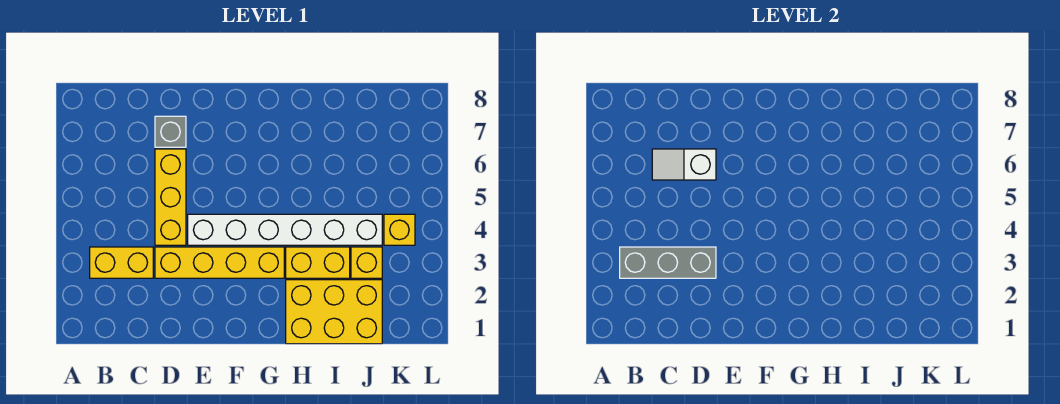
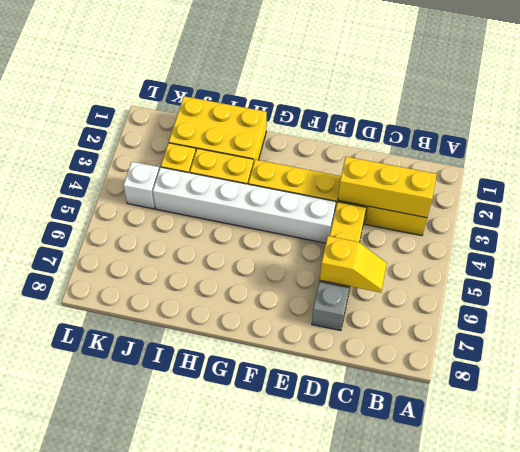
grey 1x3 brick [620,247,716,278] -> yellow 1x3 brick [338,157,437,218]
white 1x2 slope [652,149,716,180] -> yellow 1x2 slope [320,236,387,293]
yellow 1x1 brick [384,214,415,245] -> white 1x1 brick [123,162,159,209]

